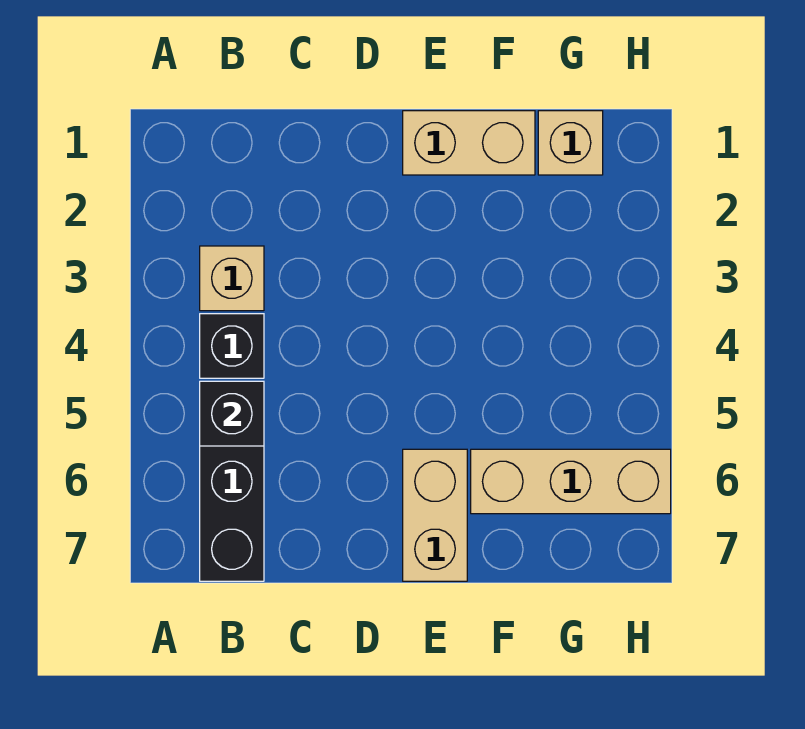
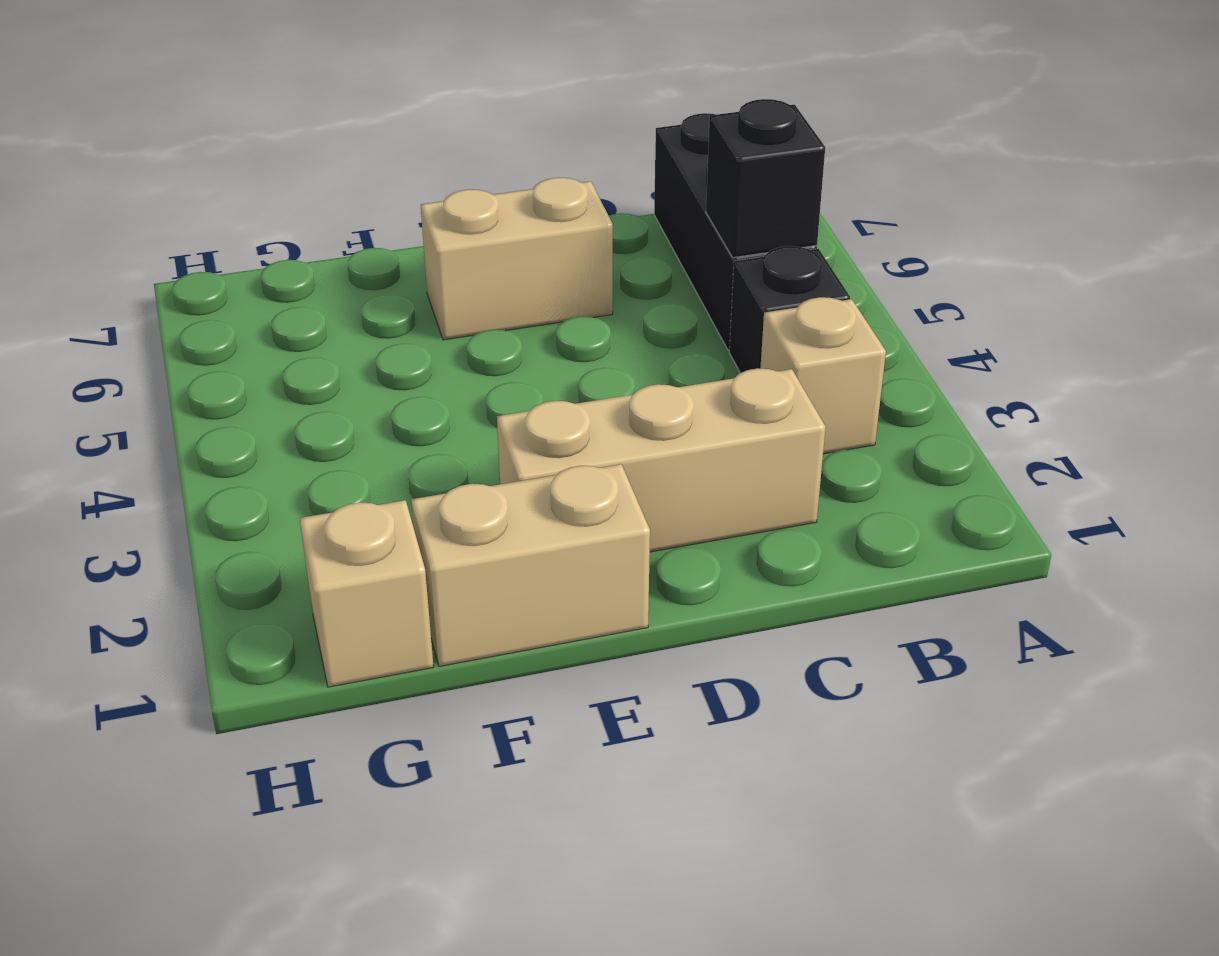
tan 1x2 brick [403,449,467,581] -> tan 1x2 brick turned to [421,177,613,340]
tan 1x3 brick [471,449,671,514] -> tan 1x3 brick moved to [497,368,826,552]

